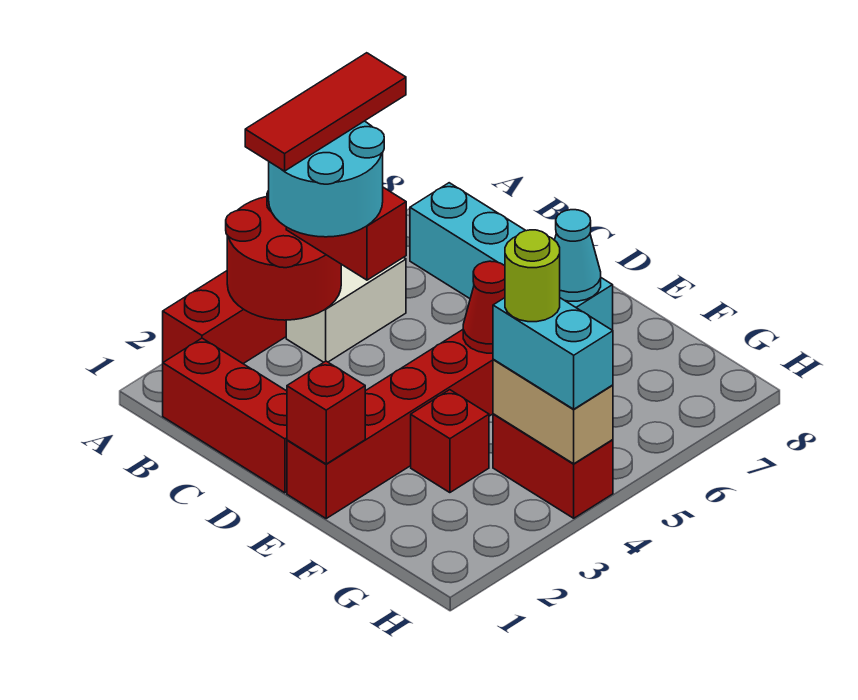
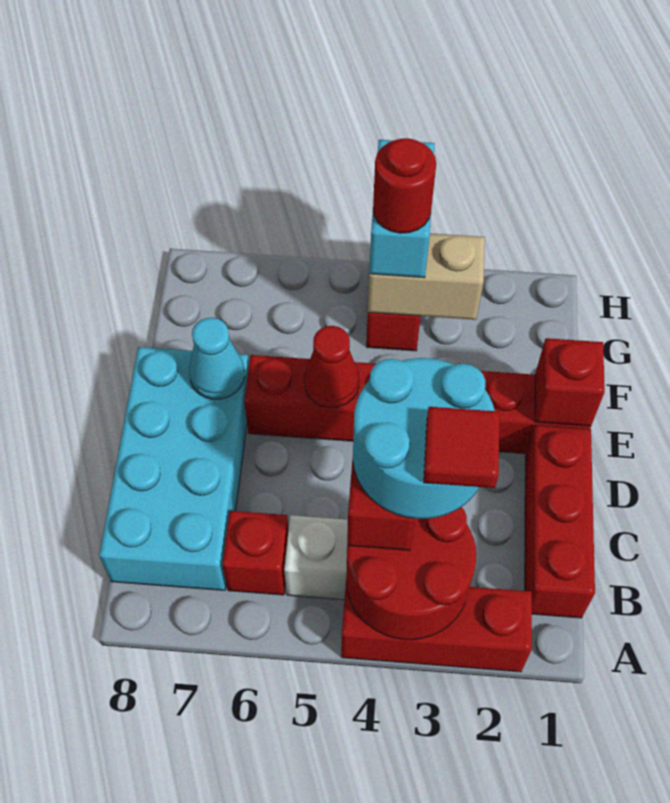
red 1x3 tile [245,53,406,171] -> red 1x1 tile [424,407,500,488]
cyan 1x4 brick [410,183,613,330] -> cyan 2x4 brick [99,347,249,590]
red 1x1 brick [411,390,489,493] -> red 1x1 brick moved to [222,511,289,595]
tan 1x2 brick [493,359,613,464] -> tan 1x2 brick turned to [368,233,485,320]
lime 1x1 round brick [505,230,560,322] -> red 1x1 round brick [373,138,436,233]

